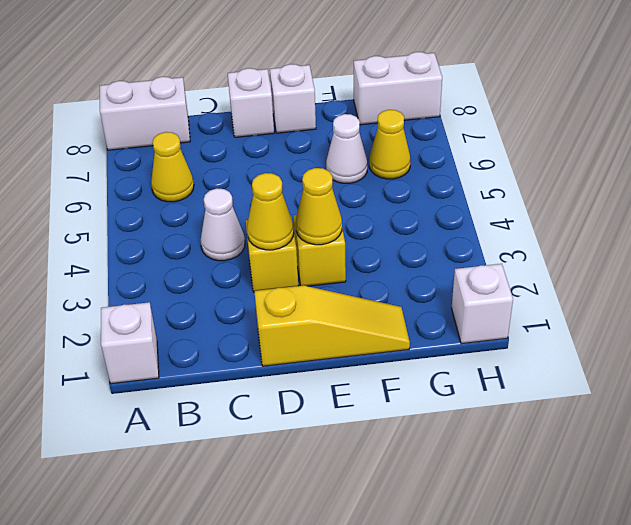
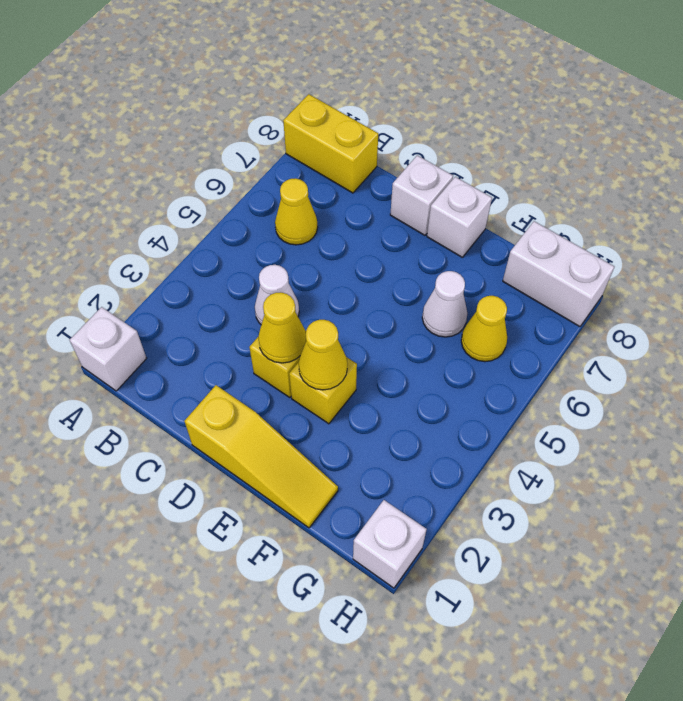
white 1x2 brick [100,77,190,150] -> yellow 1x2 brick [283,94,378,193]

